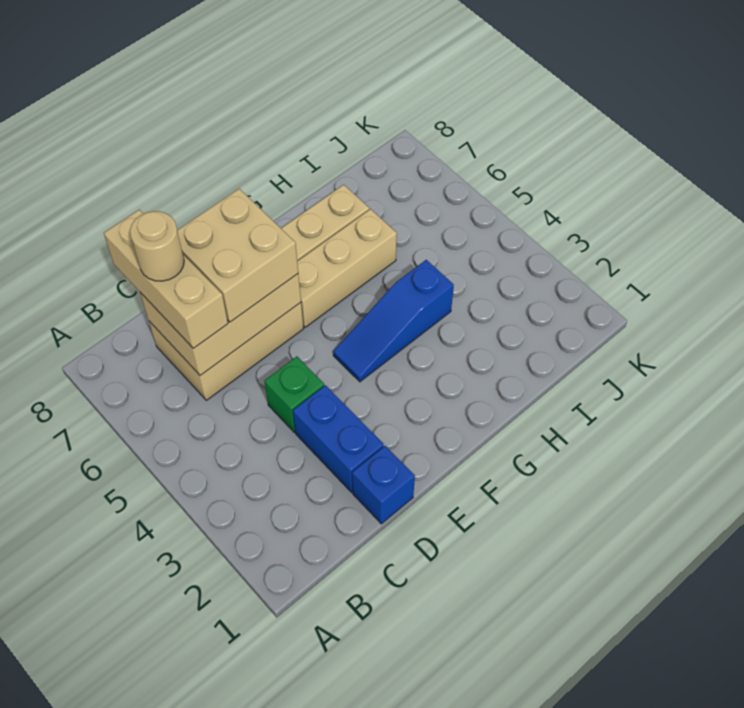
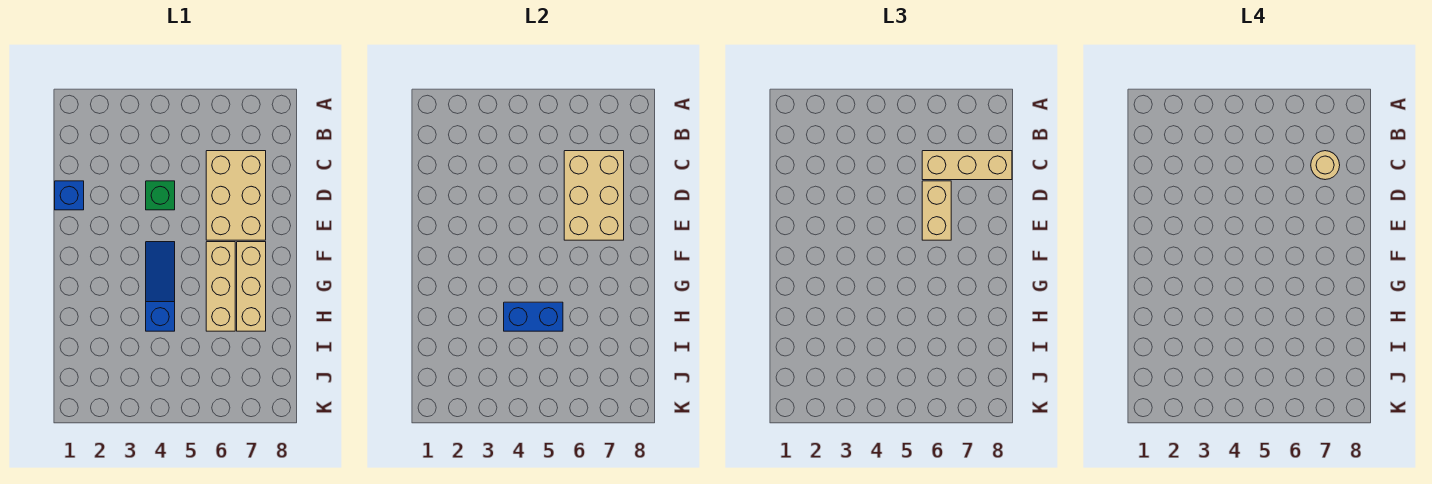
blue 1x2 brick [293,385,384,492] -> blue 1x2 brick moved to [504,302,563,331]
tan 2x2 brick [177,189,298,322] -> tan 1x2 brick [922,181,951,240]

